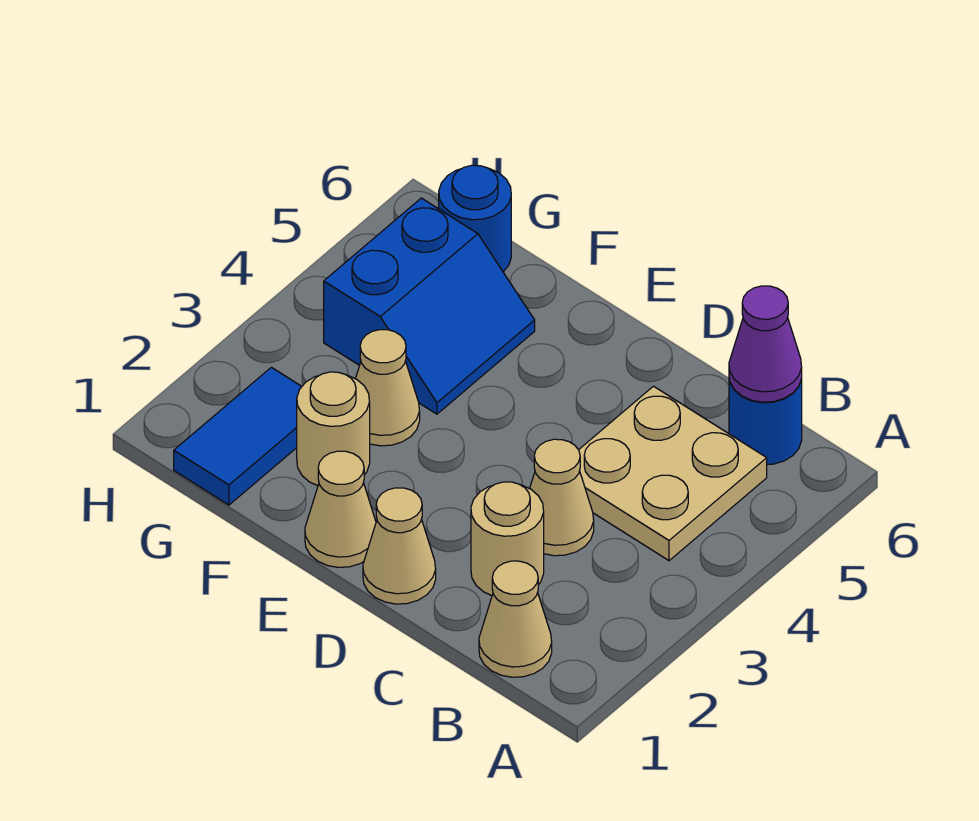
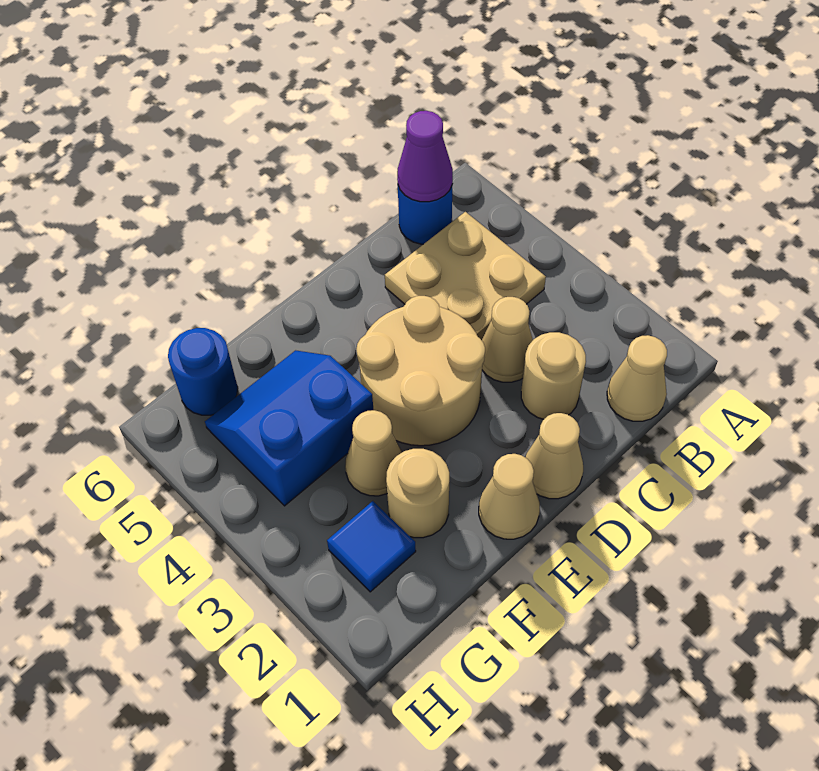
none -> tan 2x2 round brick [356,296,485,446]
blue 2x2 slope [324,198,535,414] -> blue 2x2 slope turned to [205,350,373,506]
blue 1x2 tile [174,367,302,505] -> blue 1x1 tile [327,501,416,592]

